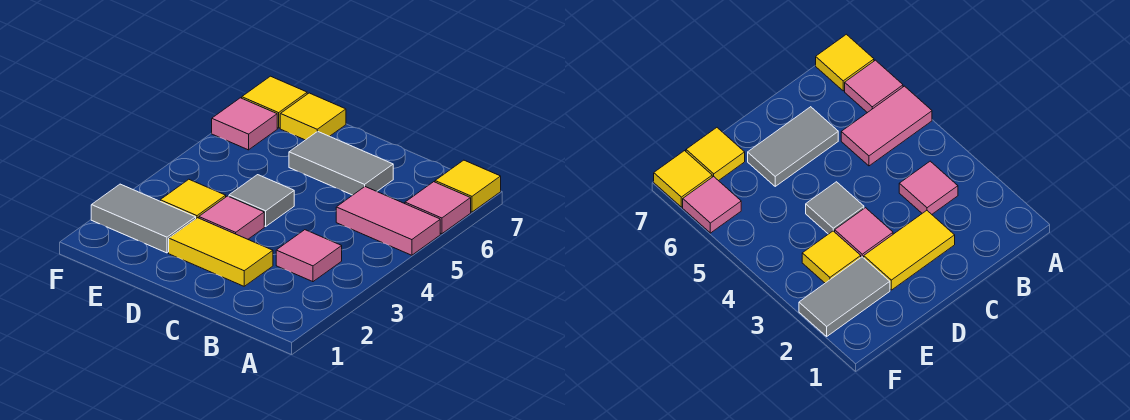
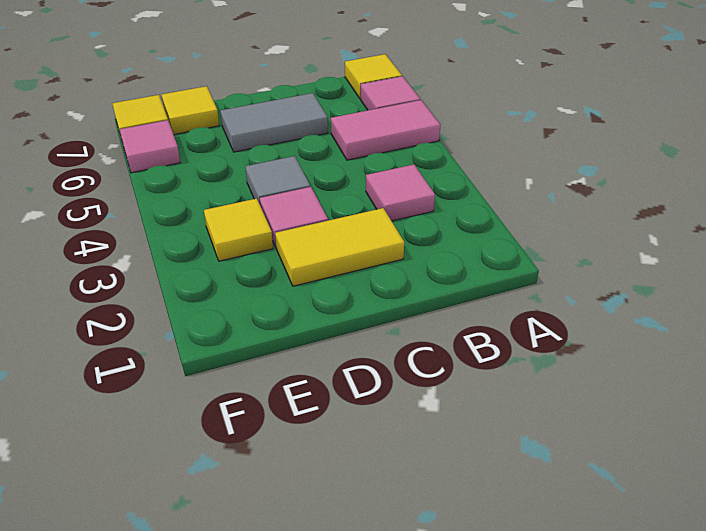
grey 1x2 tile [91,184,196,253] -> none

